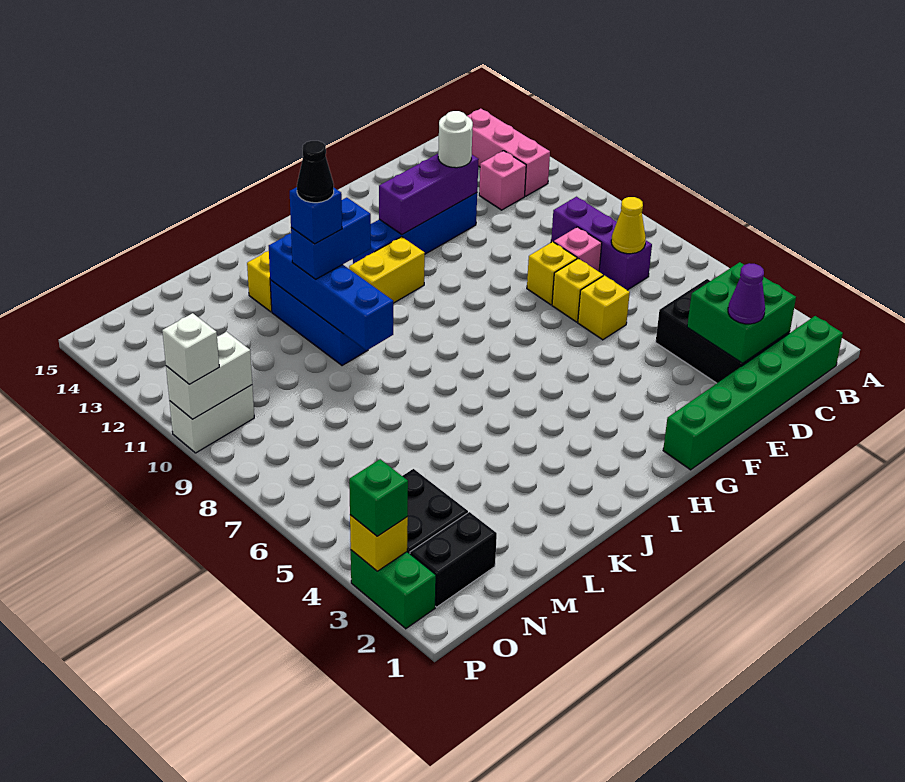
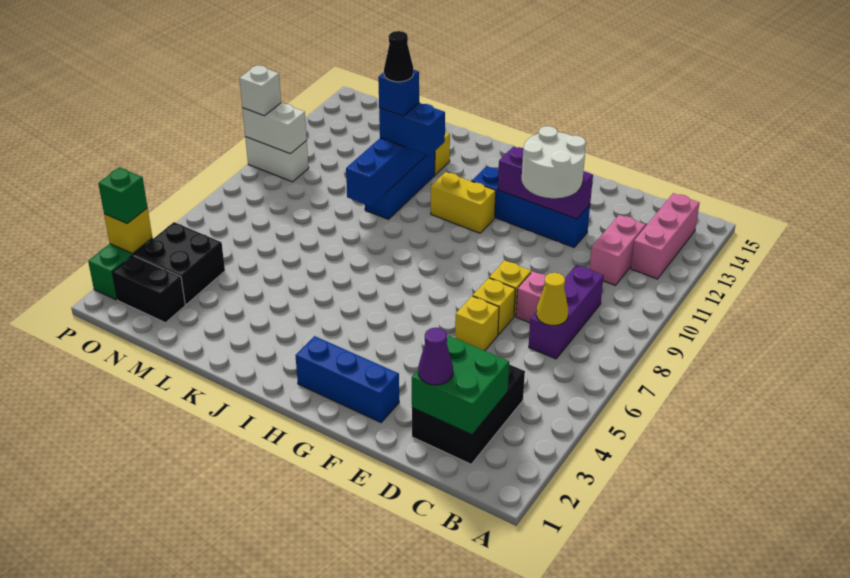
green 1x6 brick [663,316,843,470] -> none
pink 1x1 brick [479,151,526,210] -> pink 1x2 brick [590,215,646,286]
white 1x1 round brick [438,111,473,168] -> white 2x2 round brick [522,126,586,198]
none -> blue 1x3 brick [295,336,399,422]

